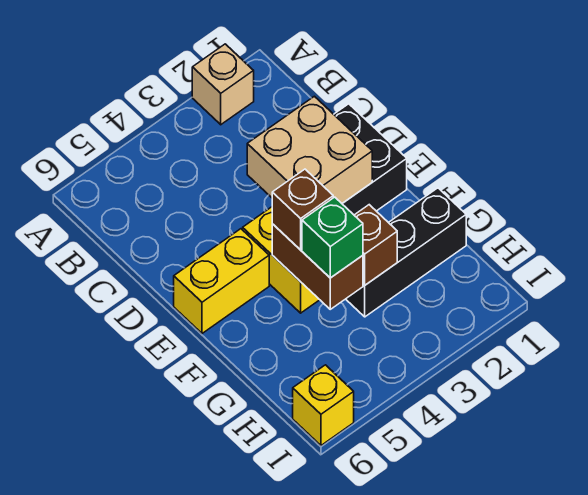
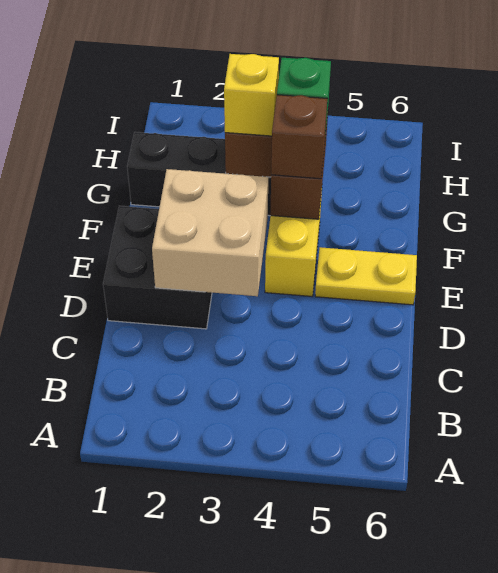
tan 1x1 brick [192,44,254,125] -> none
yellow 1x2 brick [174,229,269,333] -> yellow 1x2 plate [315,247,417,305]
yellow 1x1 brick [293,365,354,445] -> yellow 1x1 brick moved to [224,54,279,136]

